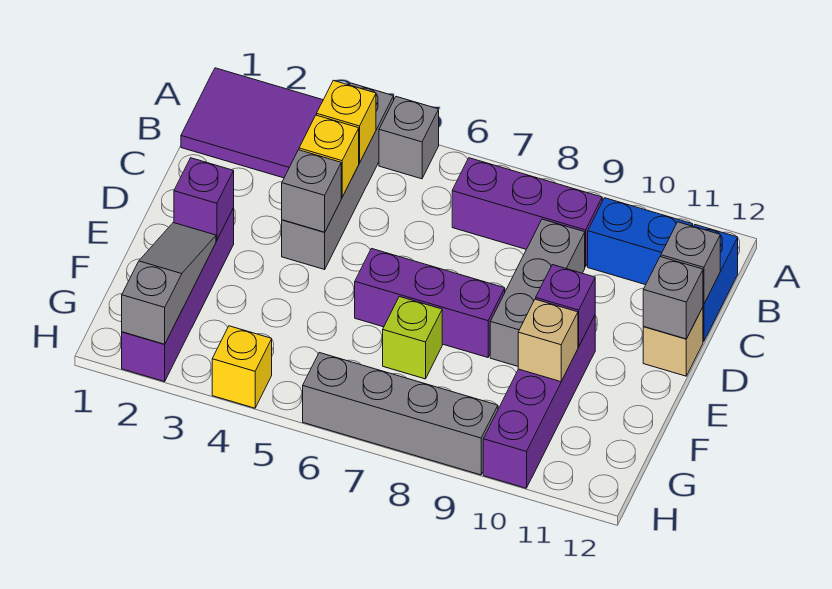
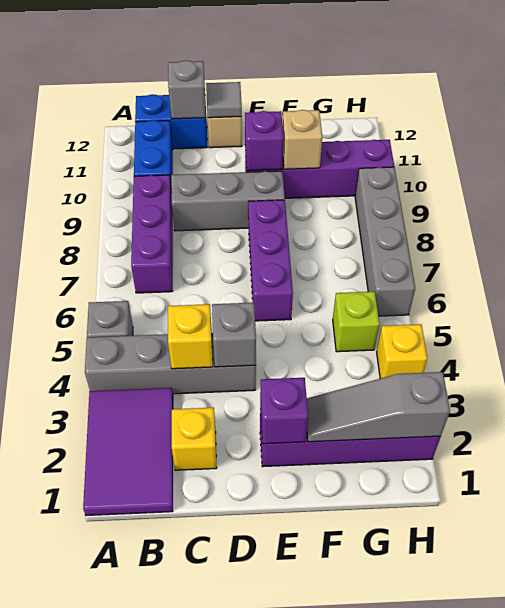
yellow 1x1 brick [317,80,376,163] -> yellow 1x1 brick moved to [172,408,217,470]
grey 1x1 brick [643,257,703,339] -> grey 1x1 tile [206,82,242,118]
lime 1x1 brick [383,297,442,379] -> lime 1x1 brick moved to [333,291,379,352]

